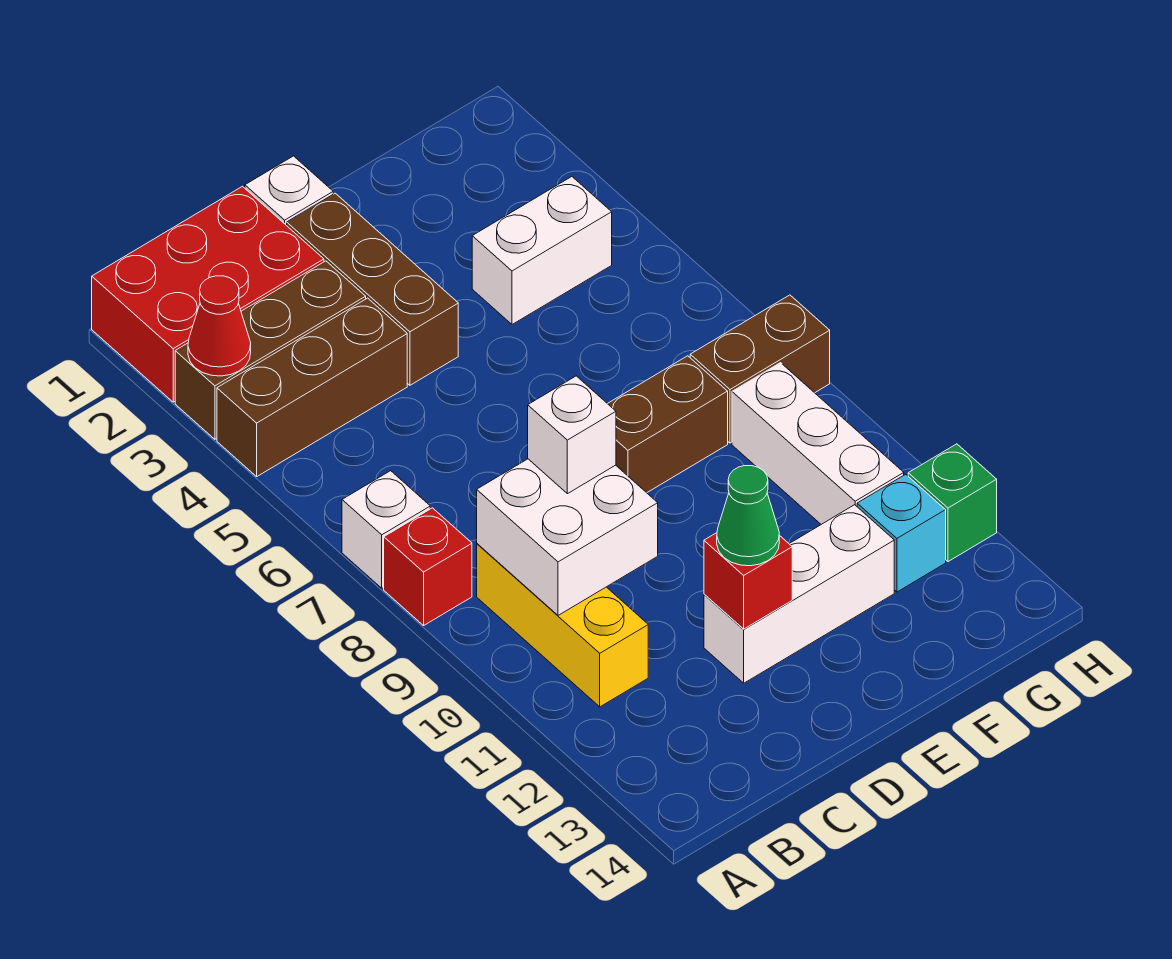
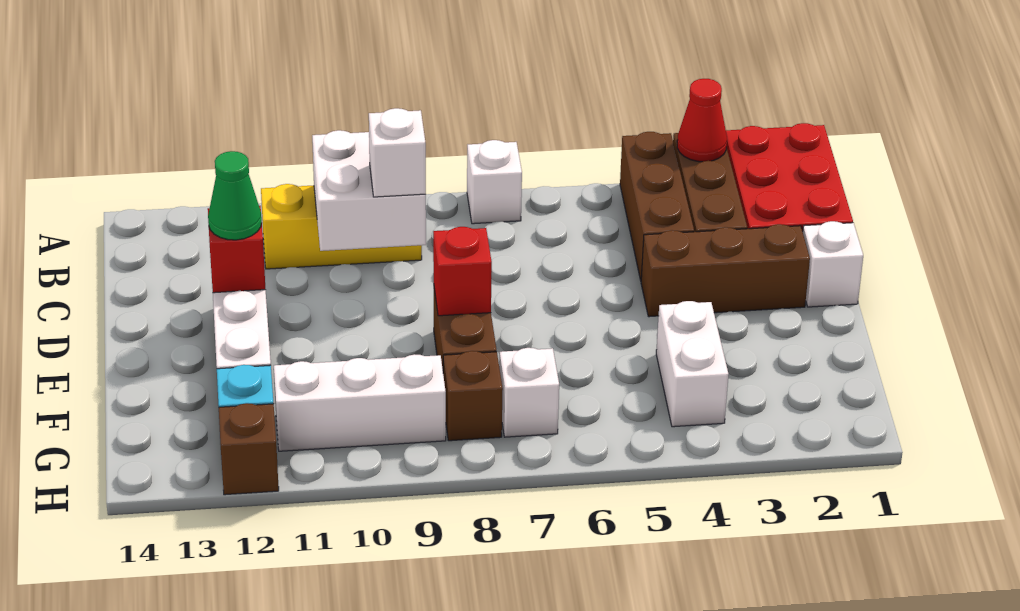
red 1x1 brick [384,508,472,625] -> red 1x1 brick moved to [433,227,492,316]
none -> white 1x1 brick [499,348,559,437]
brown 1x2 brick [690,295,830,443] -> brown 1x1 brick [443,351,503,441]
green 1x1 brick [908,444,997,562] -> brown 1x1 brick [219,403,279,495]

